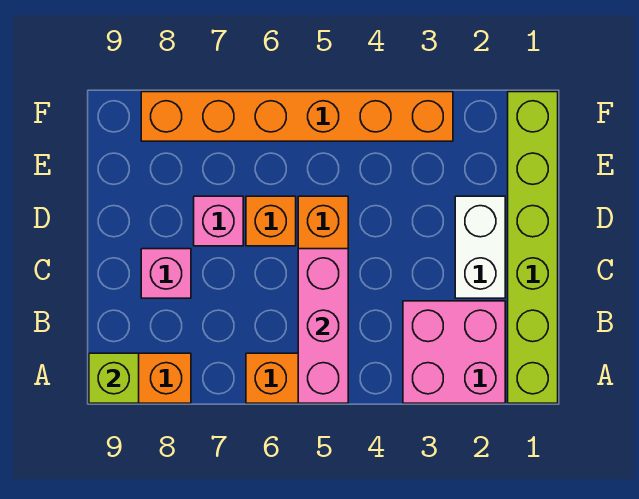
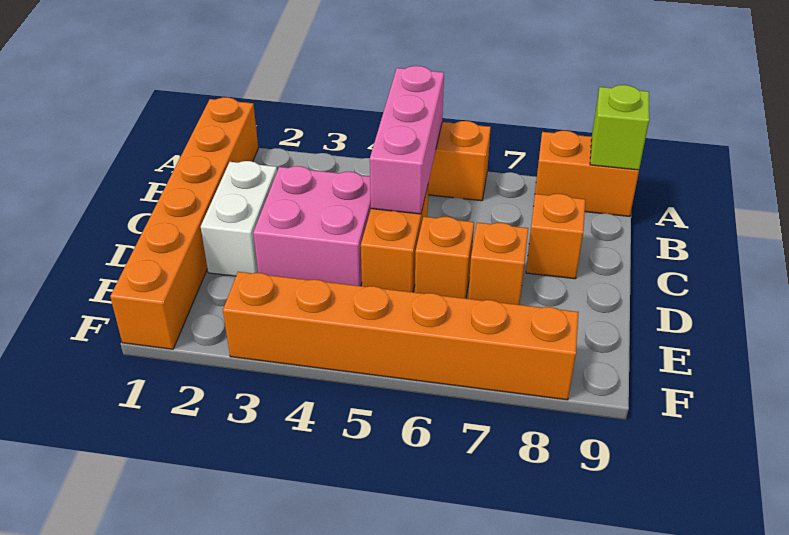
lime 1x6 brick [508,92,558,403] -> orange 1x6 brick [110,97,258,349]
pink 2x2 brick [403,301,505,403] -> pink 2x2 brick moved to [253,166,371,286]
pink 1x1 brick [141,249,191,298] -> orange 1x1 brick [526,194,585,279]
pink 1x1 brick [194,196,243,246] -> orange 1x1 brick [468,222,528,305]

